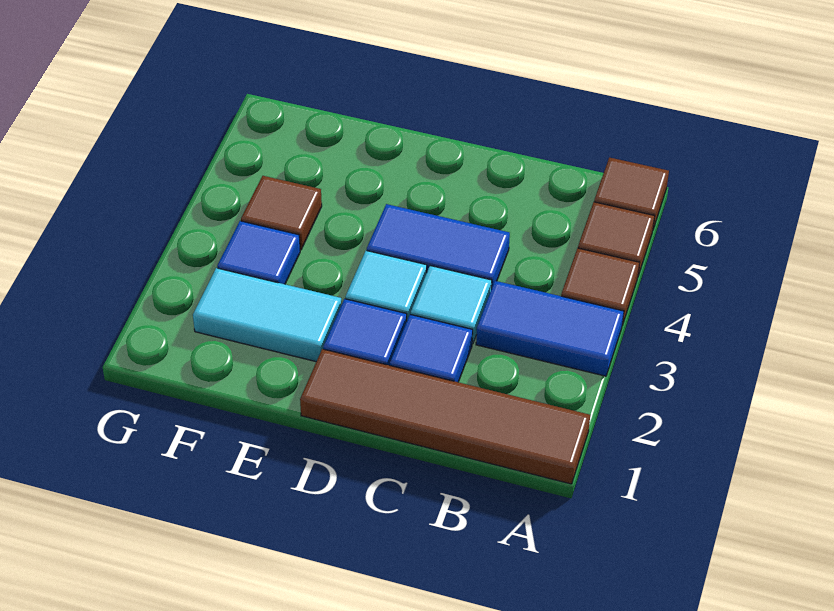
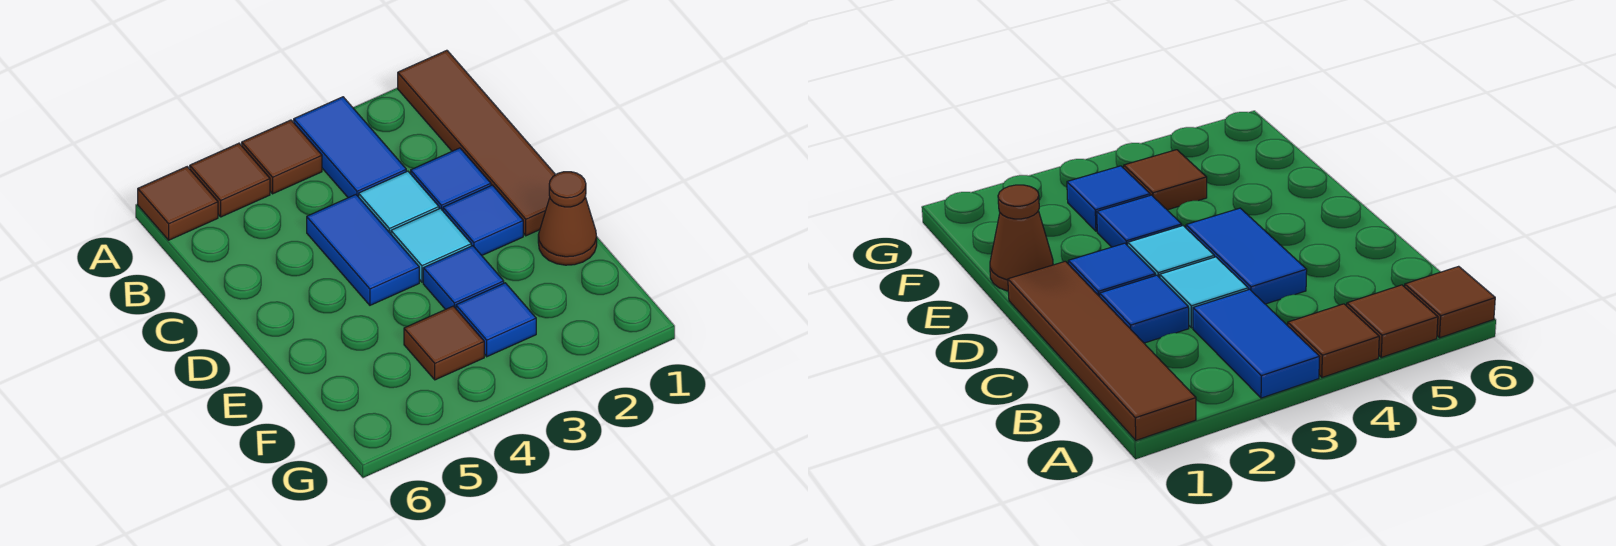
none -> brown 1x1 cone [538,172,597,265]
cyan 1x2 tile [193,268,341,362] -> none
none -> blue 1x1 tile [423,246,504,309]

